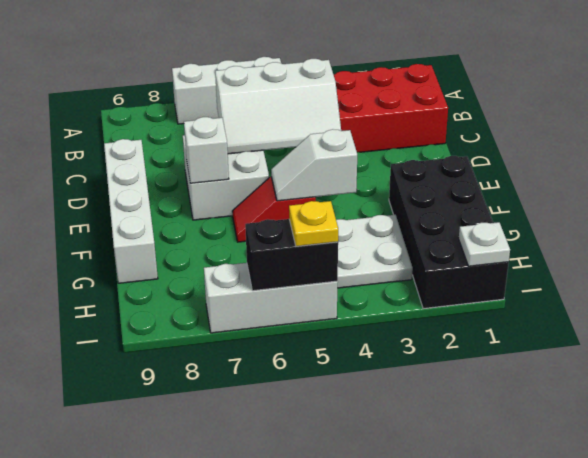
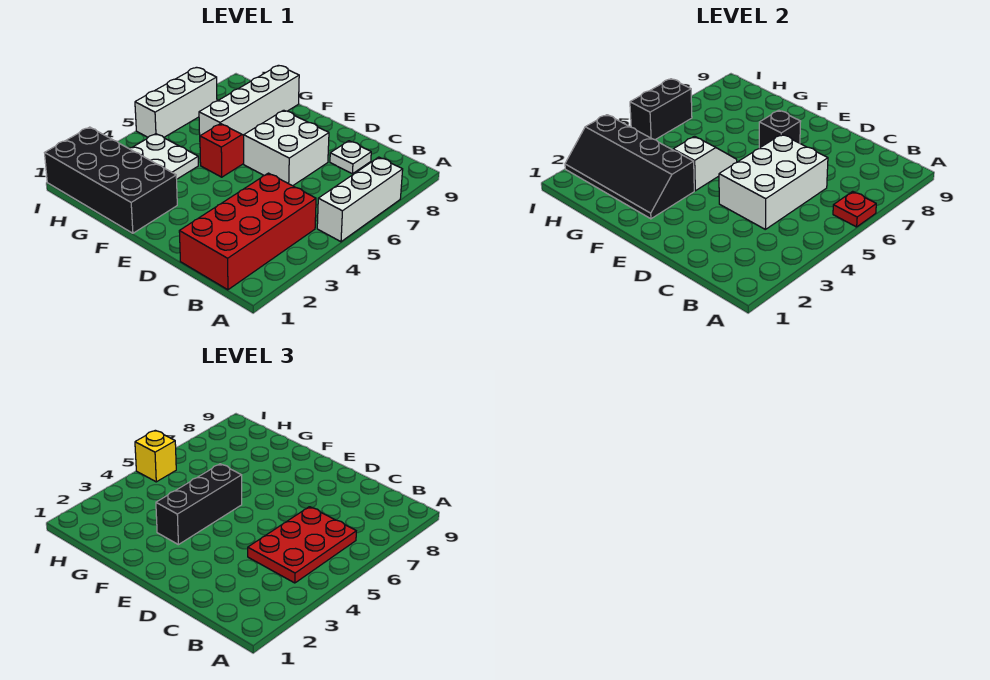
none -> red 1x1 plate [833,191,876,227]
none -> red 2x3 plate [248,507,356,583]
white 2x3 slope [215,59,341,154] -> white 2x3 brick [719,134,828,229]
white 1x4 brick [104,139,158,283] -> white 1x4 brick turned to [199,65,299,136]
white 1x1 brick [184,117,229,183] -> black 1x1 brick [759,110,801,148]
none -> black 2x4 slope [565,115,694,219]
none -> black 1x3 brick [156,464,242,545]
white 1x1 plate [459,222,510,266] -> white 1x1 plate moved to [330,141,371,174]
yellow 1x1 plate [289,201,338,246] -> yellow 1x1 brick [135,430,176,482]

